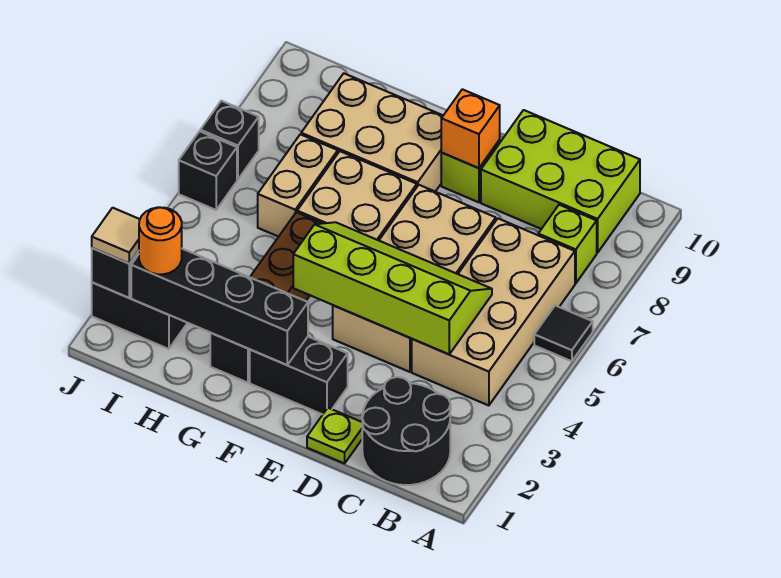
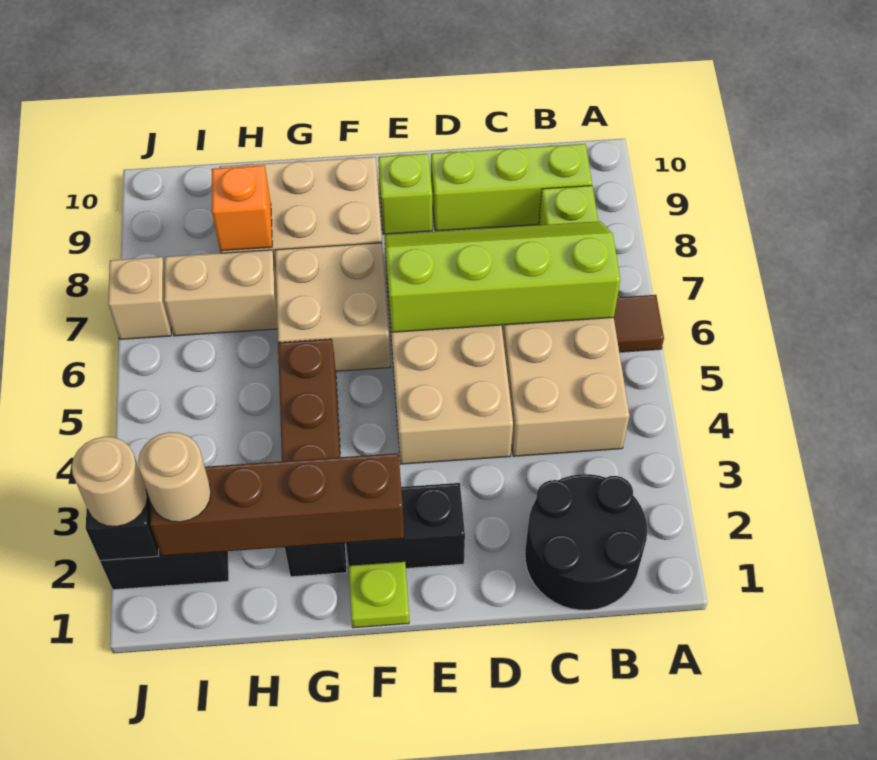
black 1x1 tile [534,305,593,361] -> brown 1x1 tile [614,295,664,352]
lime 2x3 brick [481,110,640,253] -> lime 1x3 brick [431,144,592,231]
lime 2x4 slope [293,222,492,354] -> lime 2x4 slope moved to [384,221,620,332]
lime 1x1 plate [307,408,362,463] -> lime 1x1 plate moved to [349,562,409,628]
orange 1x1 brick [441,89,500,168] -> orange 1x1 brick moved to [212,165,272,251]
black 1x4 brick [131,249,308,365] -> brown 1x4 brick [150,453,404,556]
tan 1x2 brick [258,134,338,237] -> tan 1x2 brick turned to [164,250,278,336]
orange 1x1 round brick [139,207,182,274] -> tan 1x1 round brick [138,432,211,522]
tan 1x1 tile [92,208,140,263] -> tan 1x1 round brick [72,437,147,527]
black 1x1 brick [179,131,237,210] -> none
black 1x1 brick [200,101,259,179] -> tan 1x1 brick [108,257,171,339]

